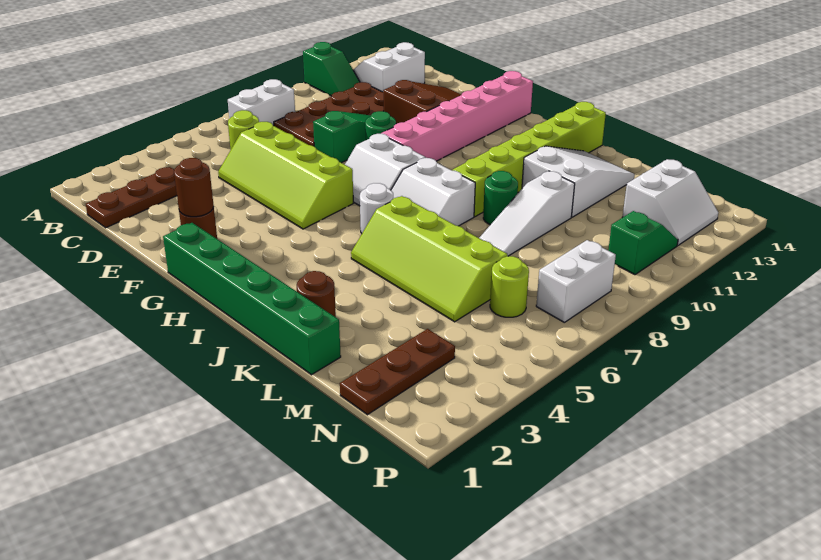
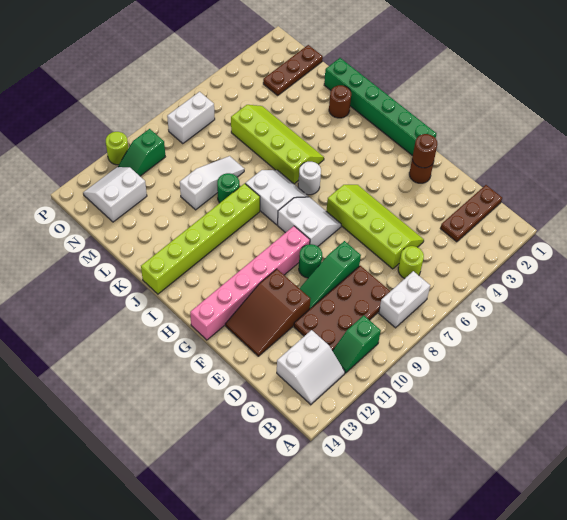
green 1x2 slope [303,42,360,96] -> green 1x2 slope turned to [333,315,381,373]
white 2x3 slope [522,146,635,217] -> none
lime 1x1 round brick [490,256,529,317] -> lime 1x1 round brick moved to [106,132,128,165]

